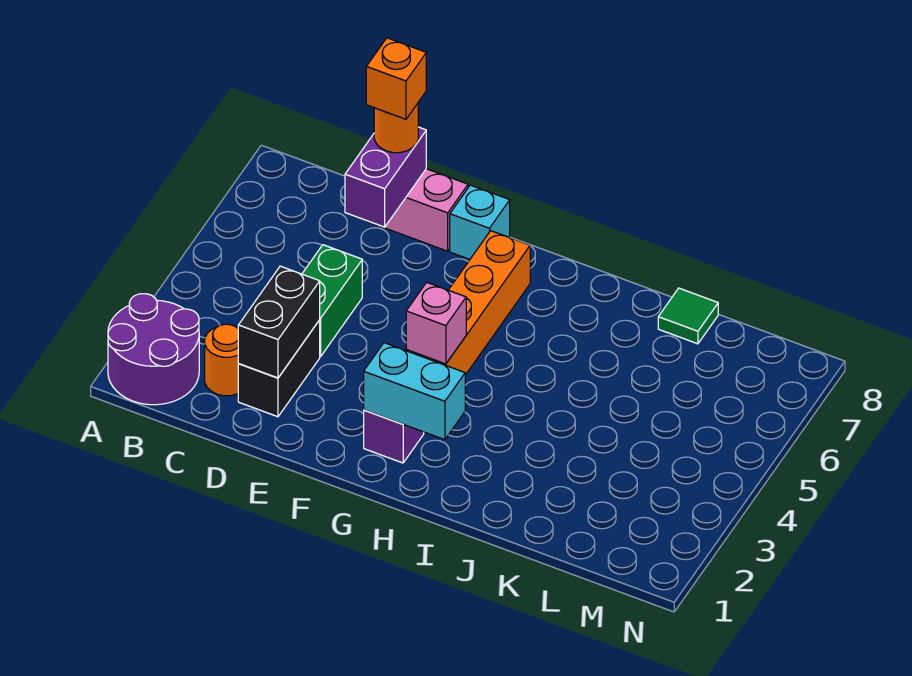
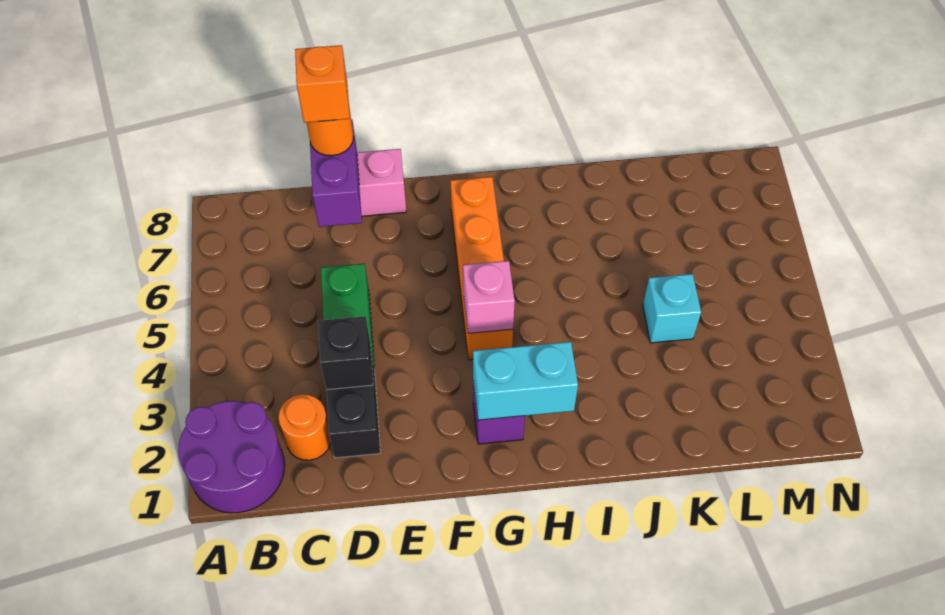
black 1x2 brick [238,266,320,378] -> black 1x1 brick [318,316,373,390]
cyan 1x1 brick [450,185,510,259] -> cyan 1x1 brick moved to [643,274,701,343]
green 1x1 tile [658,288,718,344] -> none

